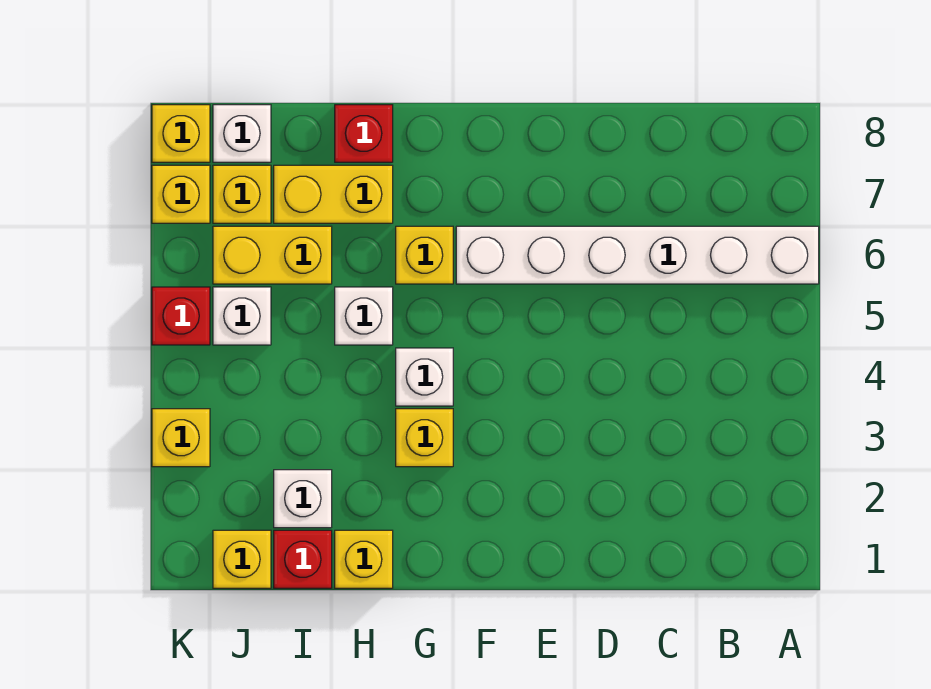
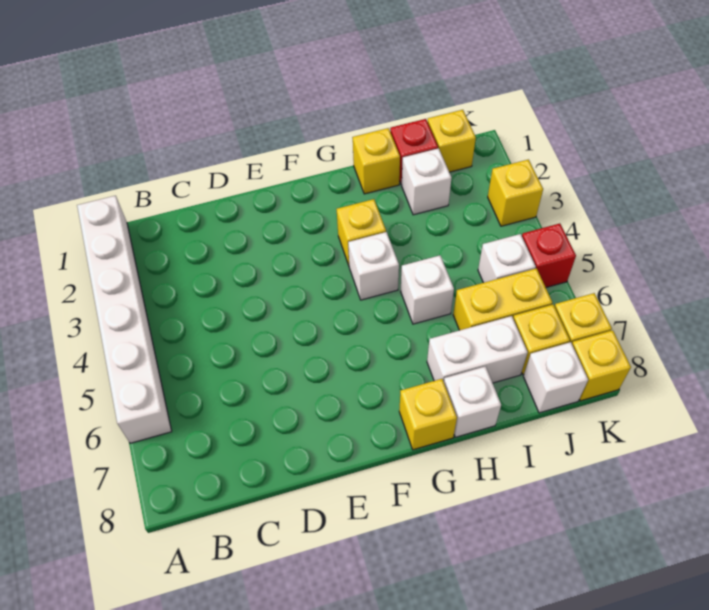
white 1x6 brick [456,226,819,284] -> white 1x6 brick turned to [77,196,172,443]
yellow 1x1 brick [396,226,453,284] -> yellow 1x1 brick moved to [399,379,457,450]
yellow 1x2 brick [274,165,393,223] -> white 1x2 brick [427,316,528,383]
red 1x1 brick [335,105,393,162] -> white 1x1 brick [444,366,501,437]

